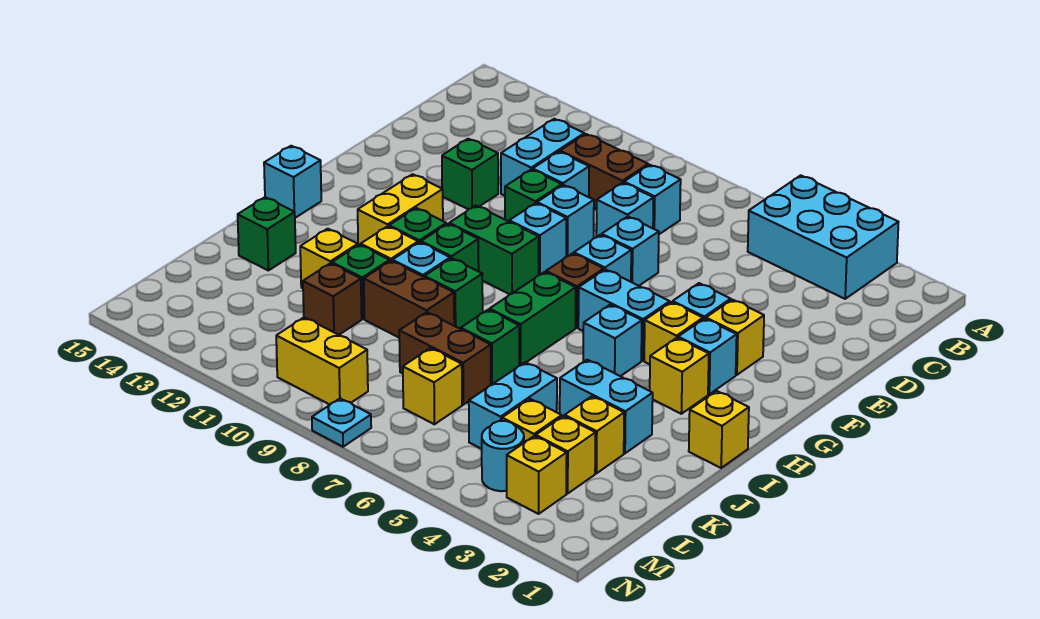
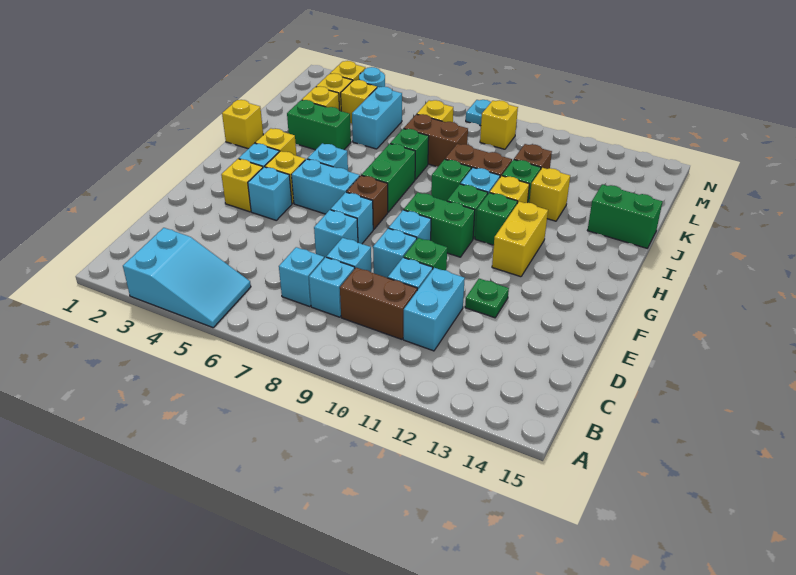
cyan 2x3 brick [748,175,898,299] -> cyan 2x3 slope [123,228,251,328]
green 1x1 brick [442,139,498,209] -> green 1x1 plate [465,279,509,318]
cyan 1x1 brick [264,146,321,218] -> cyan 1x1 brick moved to [279,247,324,306]
cyan 1x2 brick [560,360,653,453] -> green 1x2 brick [287,100,351,150]
green 1x1 brick [238,197,296,270] -> green 1x2 brick [587,184,662,248]
yellow 1x2 brick [276,317,368,405] -> yellow 1x1 brick [480,100,518,149]

